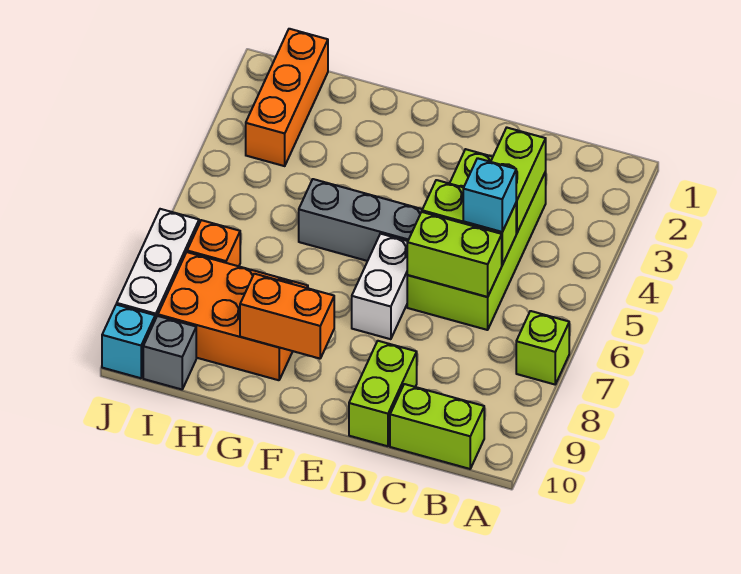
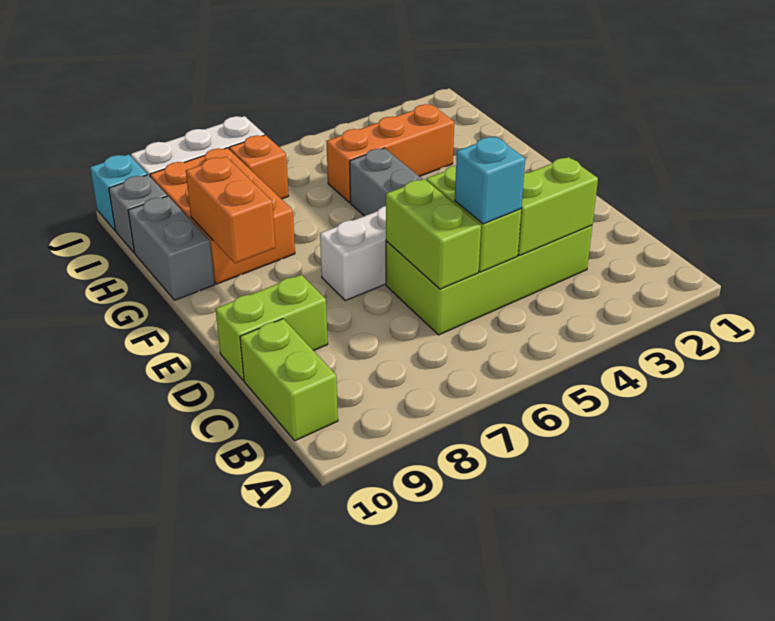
lime 1x1 brick [516,311,569,384] -> none
none -> grey 1x2 brick [128,196,215,300]
orange 1x3 brick [246,29,328,166] -> orange 1x3 brick moved to [326,104,454,203]

